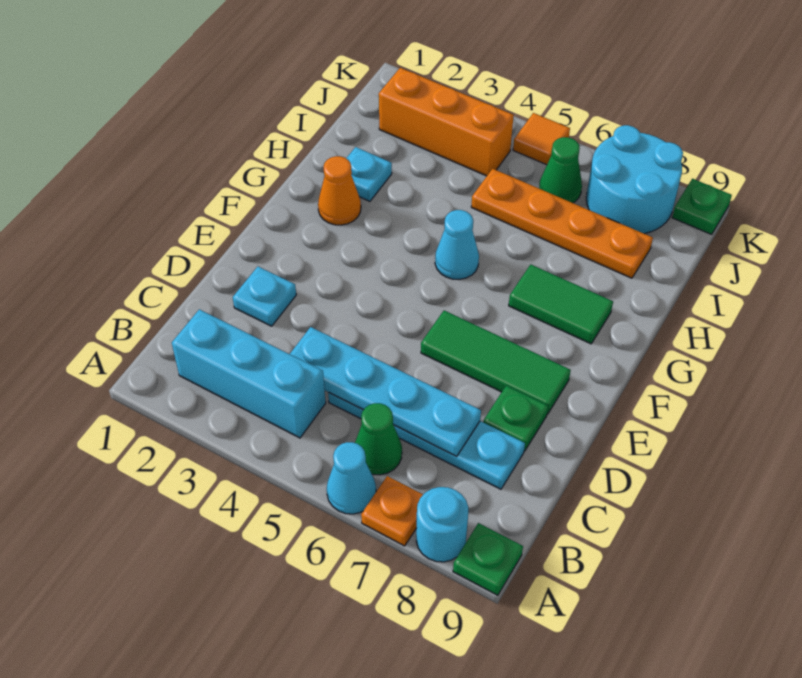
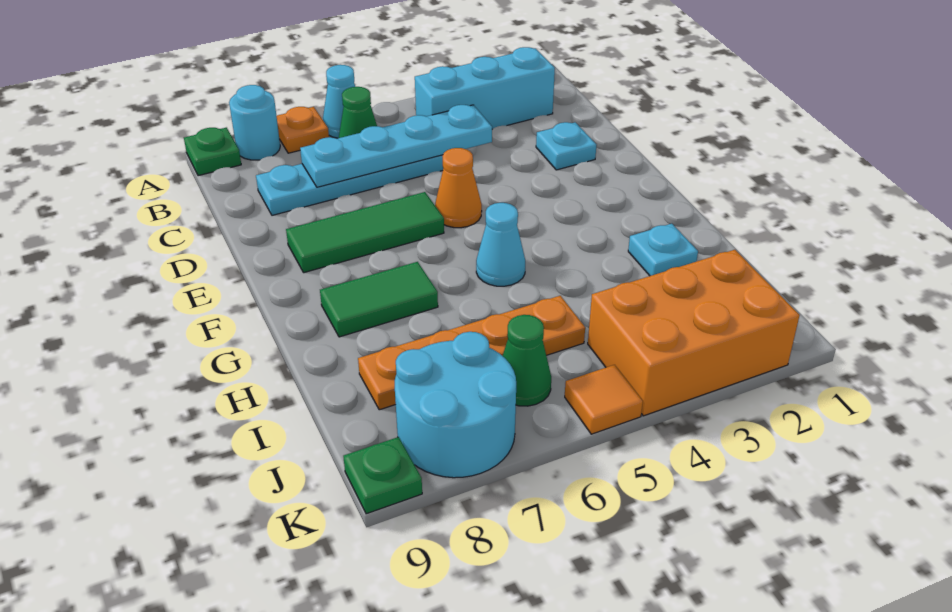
green 1x1 plate [483,386,548,451] -> none
orange 1x1 cone [318,156,361,225] -> orange 1x1 cone moved to [435,148,482,228]
orange 1x3 brick [379,68,514,176] -> orange 2x3 brick [588,250,800,416]

